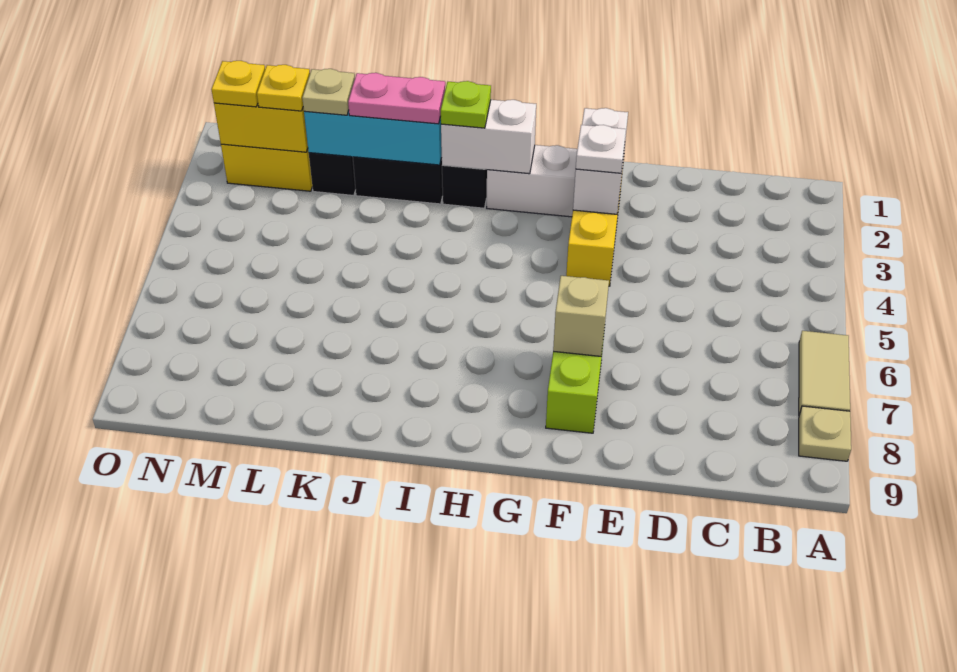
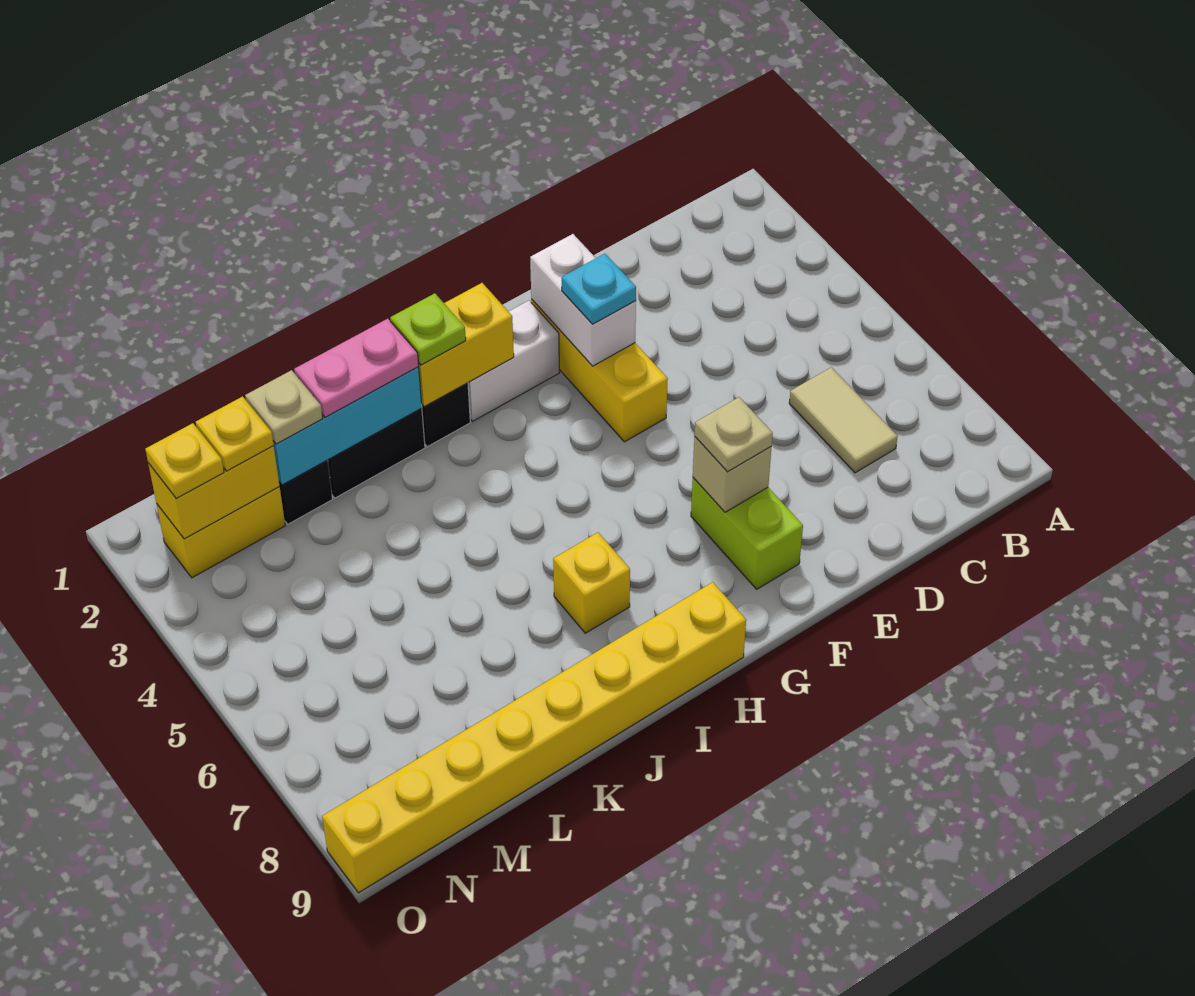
tan 1x2 tile [799,331,850,415] -> tan 1x2 tile moved to [789,367,898,473]
tan 1x1 plate [799,406,851,461] -> tan 1x1 plate moved to [694,397,773,472]
white 1x1 plate [576,125,626,173] -> cyan 1x1 plate [562,254,636,324]
white 1x2 brick [441,100,536,174] -> yellow 1x2 brick [418,283,514,407]
none -> yellow 1x8 brick [322,582,746,893]
none -> yellow 1x1 brick [553,533,630,633]

